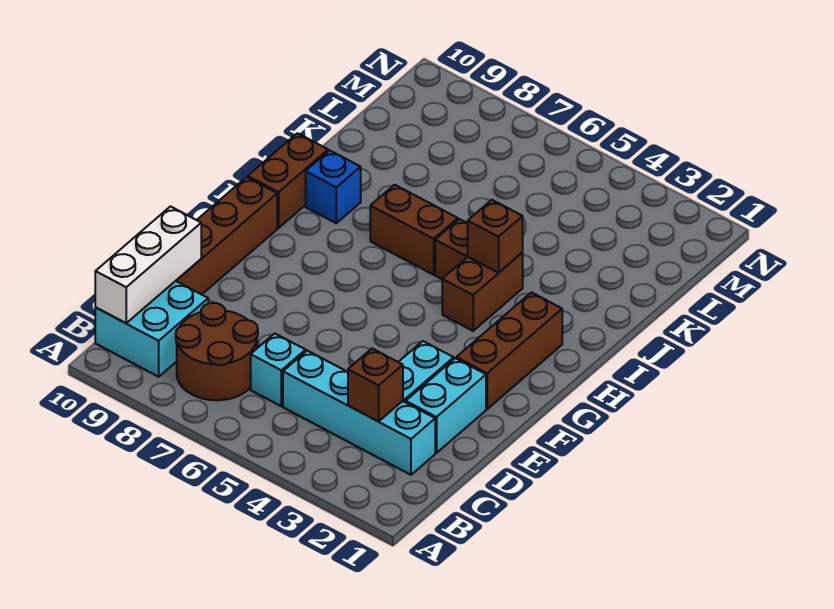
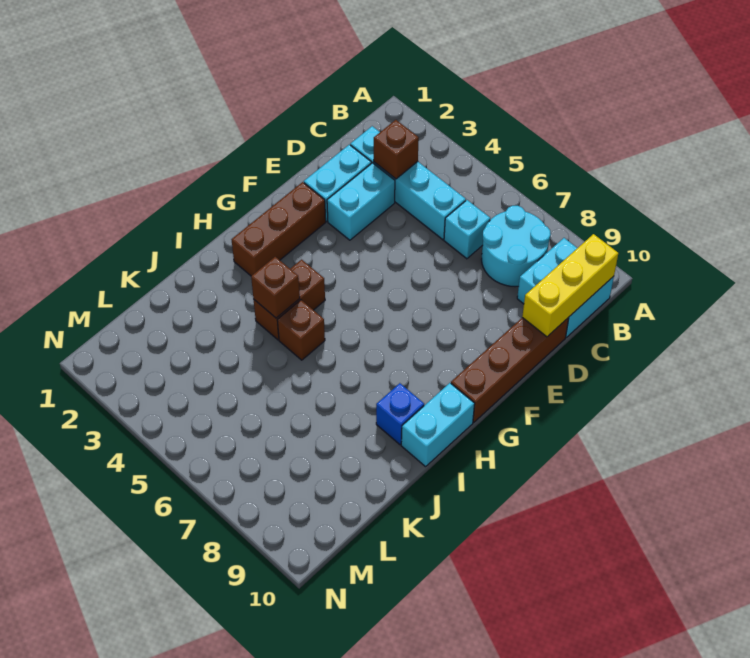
brown 2x2 round brick [176,303,258,400] -> cyan 2x2 round brick [481,206,551,287]
white 1x3 brick [95,207,201,323] -> yellow 1x3 brick [522,234,618,337]
brown 1x2 brick [248,133,328,228] -> cyan 1x2 brick [401,383,475,467]
brown 1x2 brick [370,185,458,275] -> none

